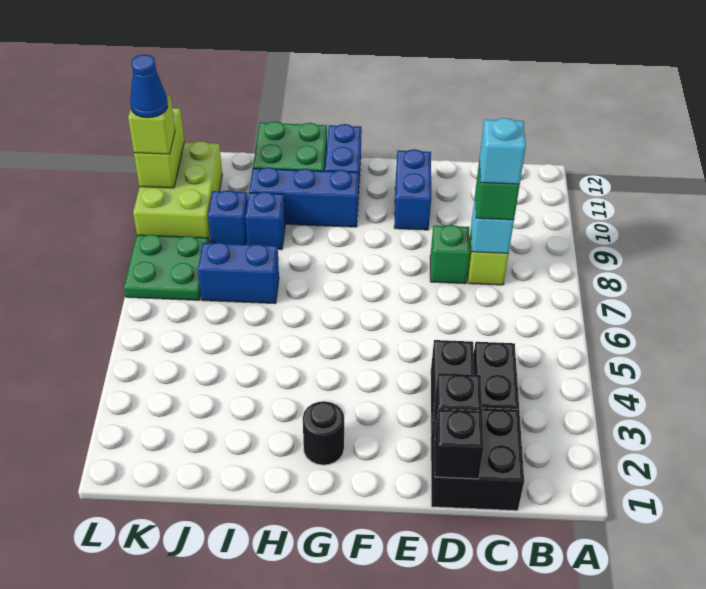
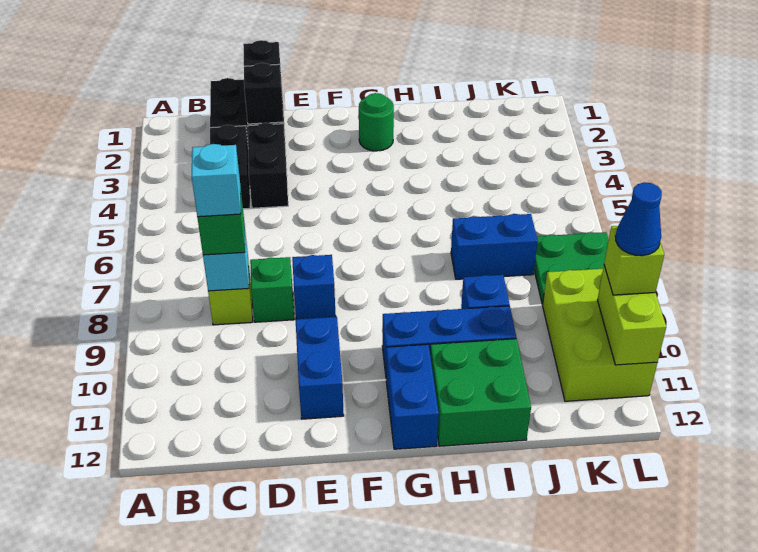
black 1x1 round brick [303,401,344,465] -> green 1x1 round brick [359,93,394,151]
blue 1x1 brick [208,190,248,244] -> blue 1x1 brick moved to [292,255,336,319]

